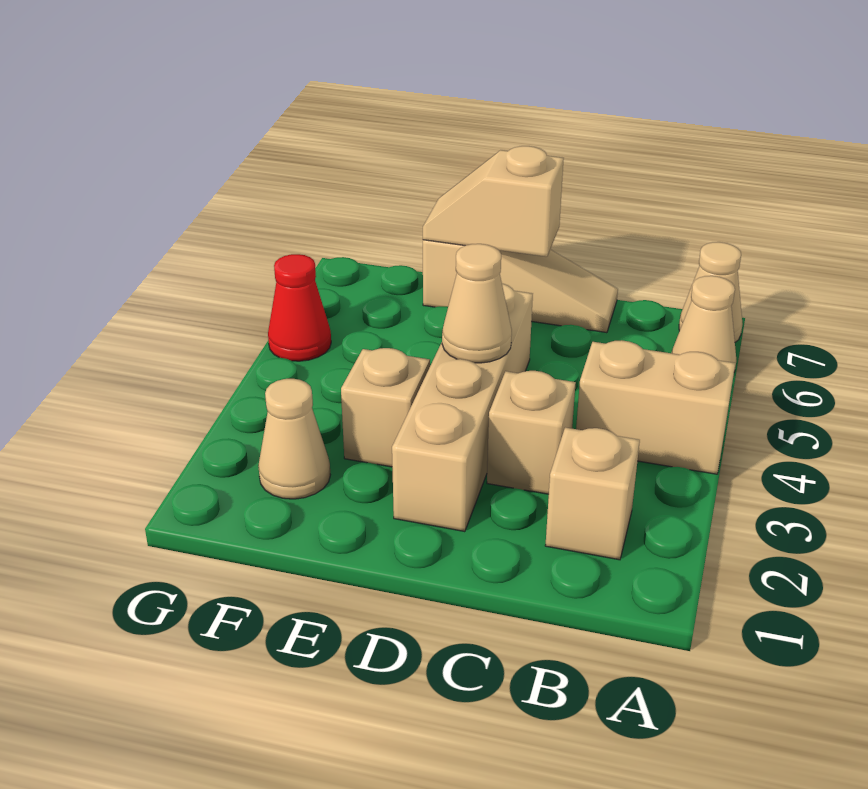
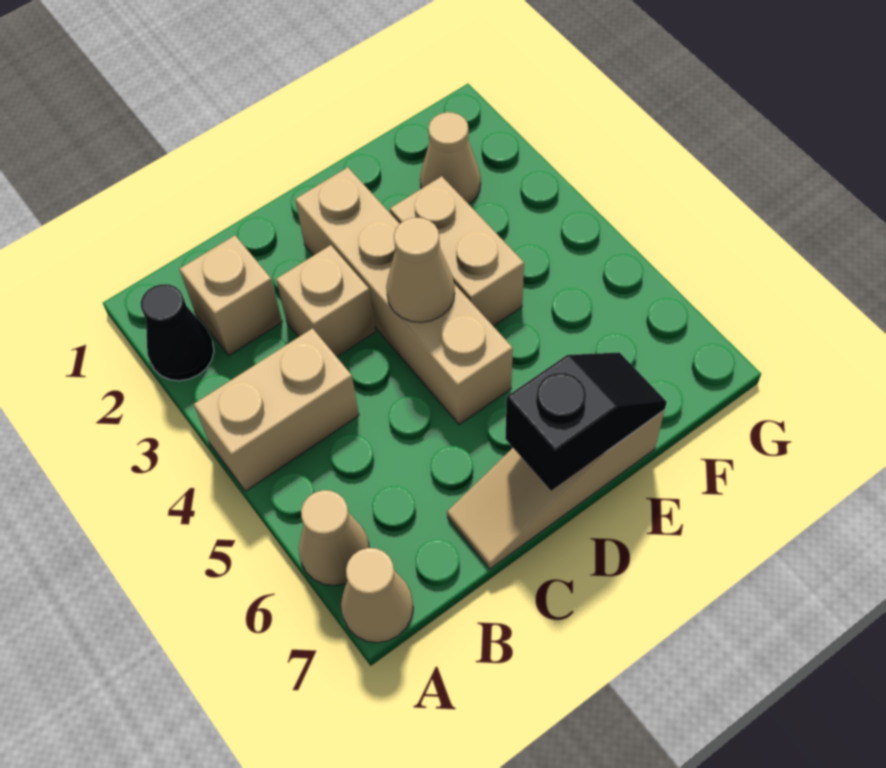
none -> black 1x1 cone [141,284,214,381]
tan 1x2 slope [423,146,564,257] -> black 1x2 slope [505,352,667,491]
tan 1x1 brick [341,348,430,467] -> tan 1x2 brick [390,176,524,326]
red 1x1 cone [268,254,331,361] -> none

